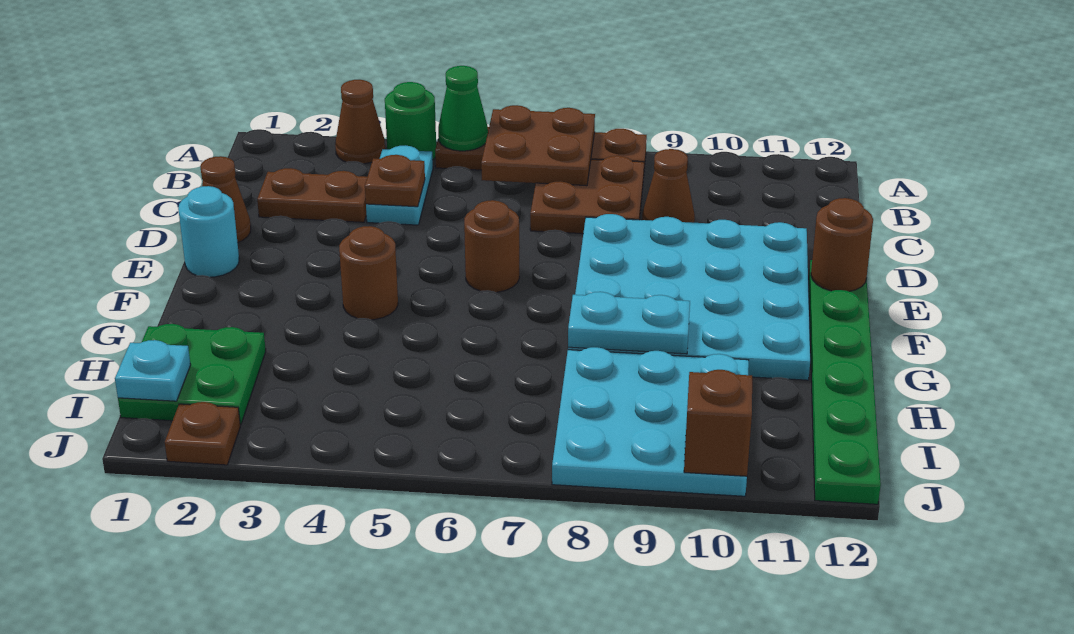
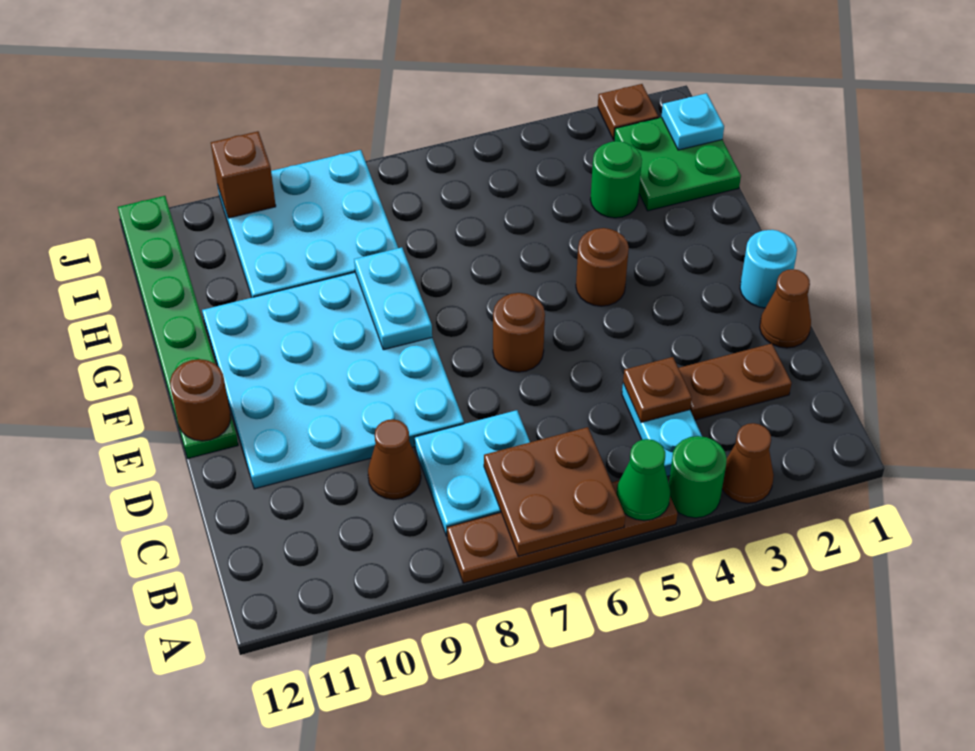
brown 2x2 plate [530,156,644,234] -> cyan 2x2 plate [415,410,530,536]
cyan 1x2 plate [568,292,690,354] -> cyan 1x2 plate turned to [354,247,432,350]
none -> green 1x1 round brick [590,141,642,218]

